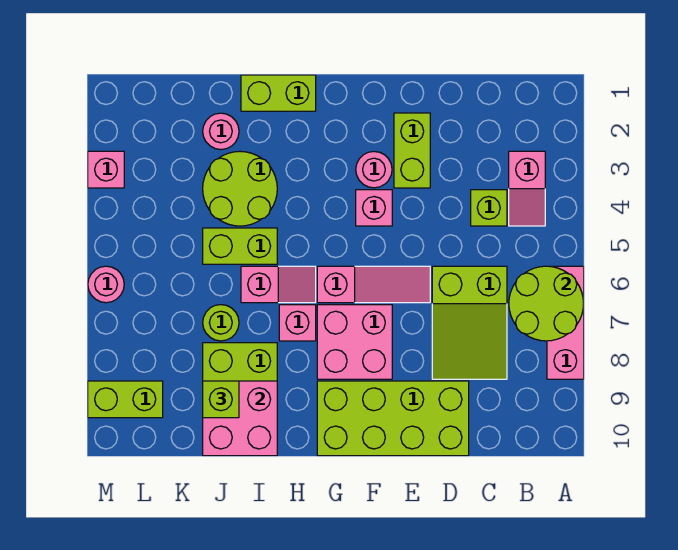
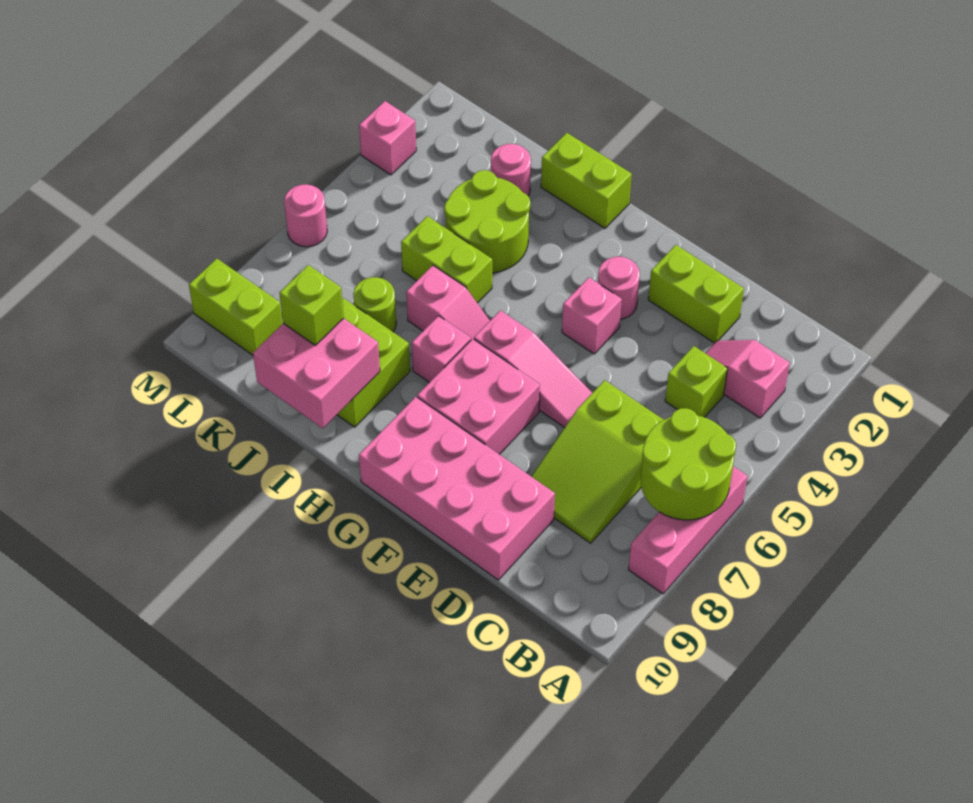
pink 1x2 slope [509,151,545,226] -> pink 1x2 slope turned to [706,340,790,418]
lime 2x4 brick [317,381,469,456] -> pink 2x4 brick [359,397,555,580]
lime 1x2 brick [394,113,430,188] -> lime 1x2 brick turned to [648,245,744,343]

